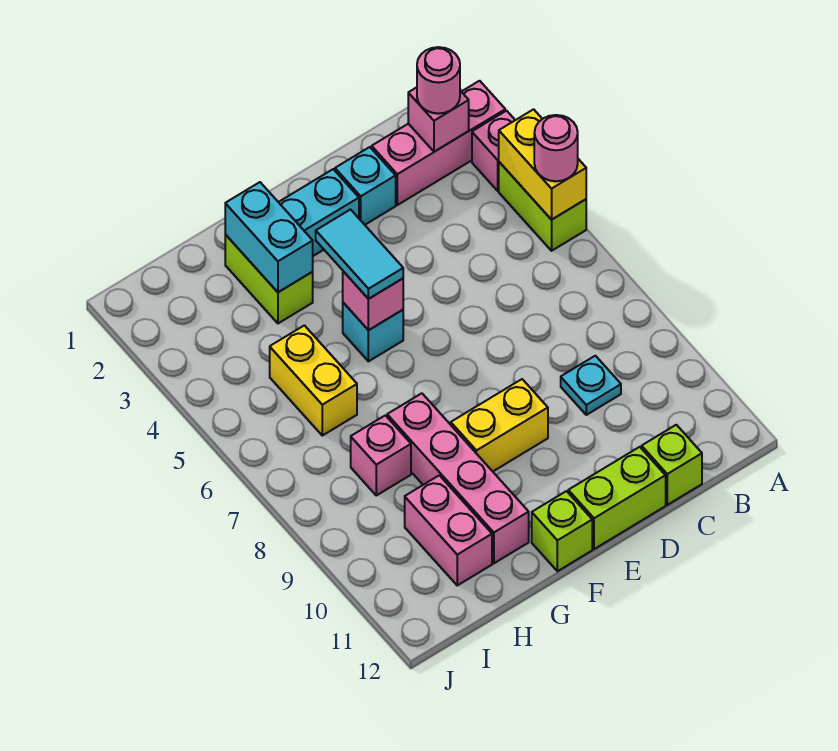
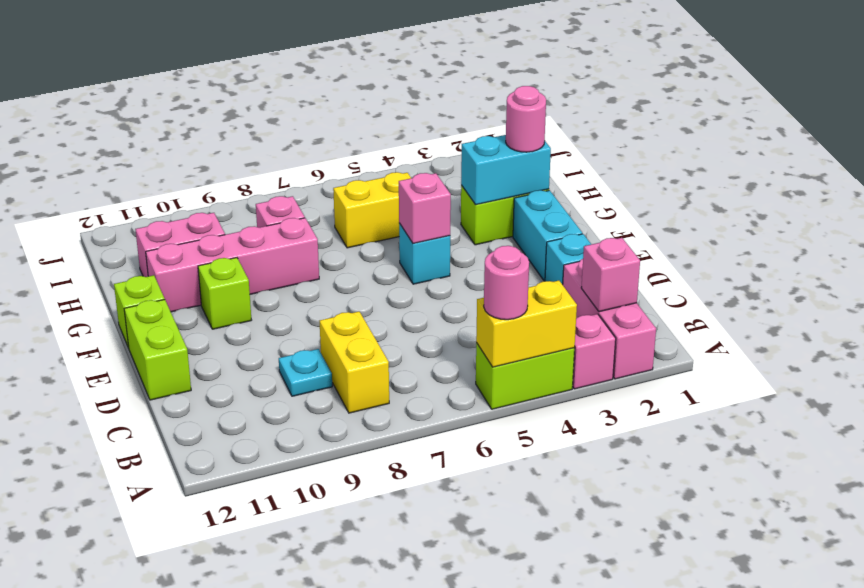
pink 1x1 round brick [417,47,460,114] -> pink 1x1 round brick moved to [506,86,546,152]
lime 1x1 brick [642,425,702,505] -> lime 1x1 brick moved to [198,258,251,329]
yellow 1x2 brick [451,379,548,471] -> yellow 1x2 brick moved to [320,312,389,413]
cyan 1x2 tile [316,210,403,299] -> none

